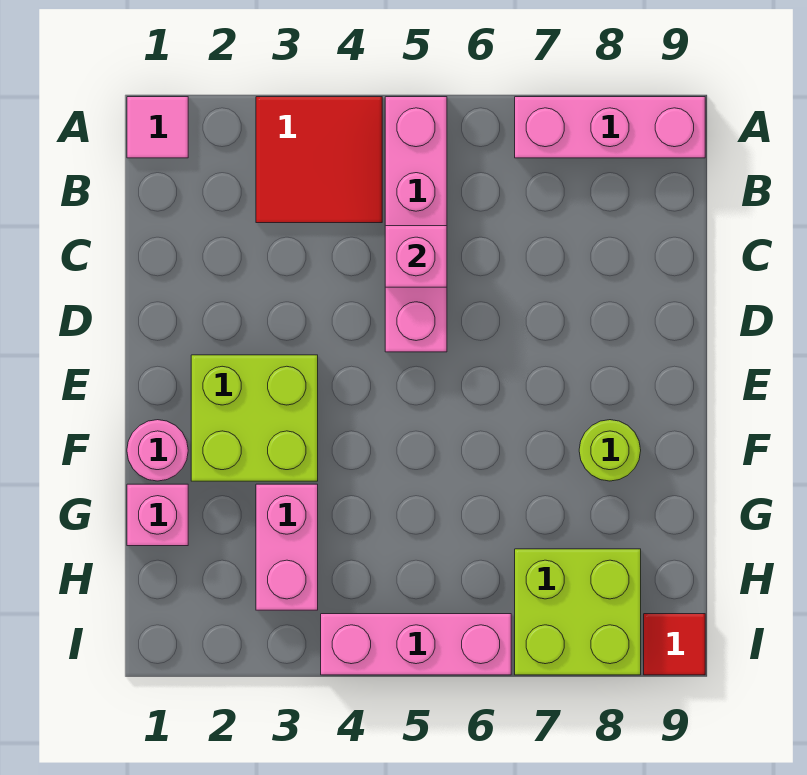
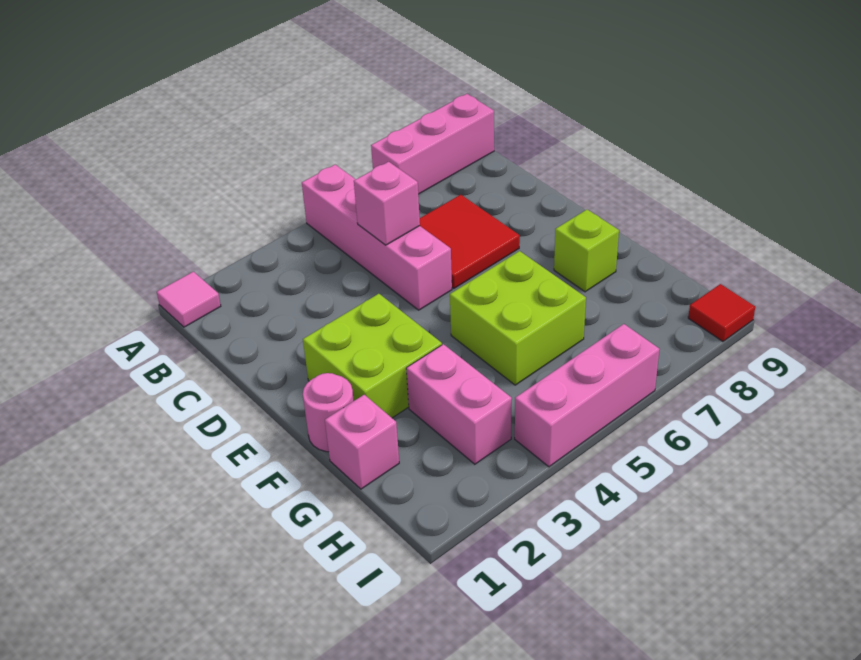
red 2x2 tile [256,97,382,223] -> red 2x2 tile moved to [420,195,520,288]
lime 1x1 round brick [579,420,641,481] -> lime 1x1 brick [554,210,619,292]
lime 2x2 brick [515,549,641,675] -> lime 2x2 brick moved to [450,251,586,385]

